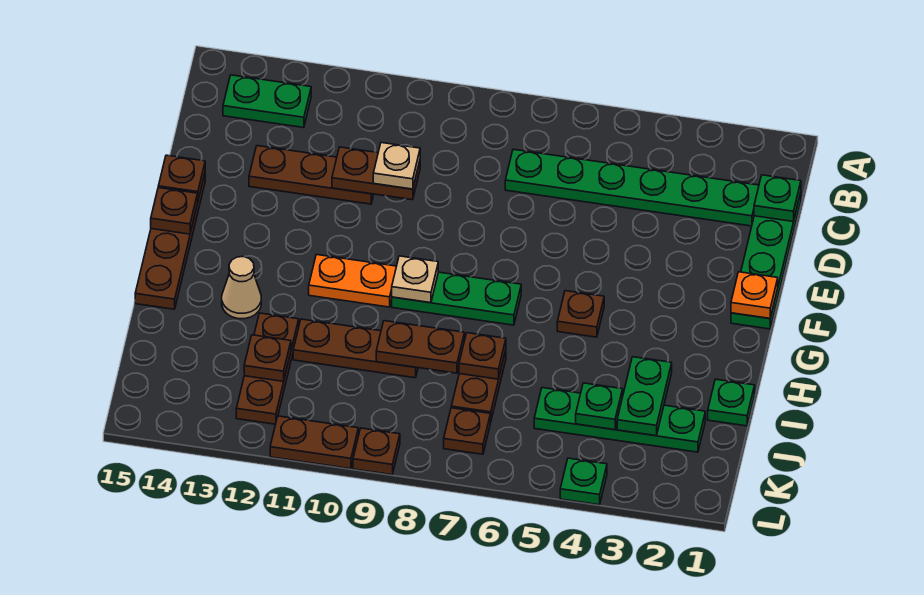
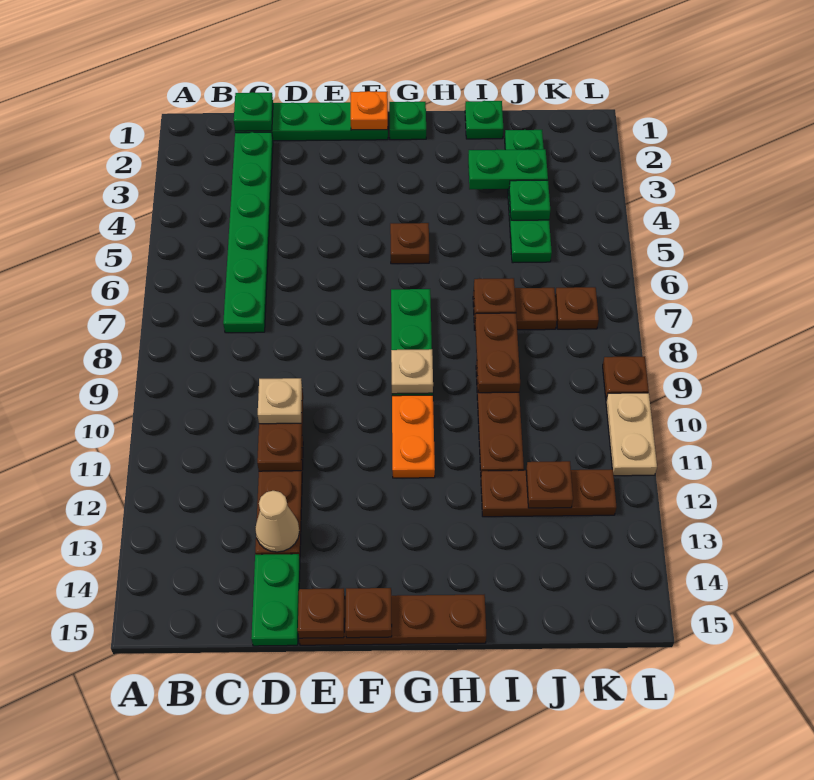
green 1x2 plate [223,75,311,128] -> green 1x2 plate moved to [251,554,300,646]
tan 1x1 cone [222,257,261,319] -> tan 1x1 cone moved to [255,491,300,552]
green 1x1 plate [560,458,607,505] -> green 1x1 plate moved to [389,101,426,140]
brown 1x2 plate [270,416,358,469] -> tan 1x2 plate [606,393,657,476]

